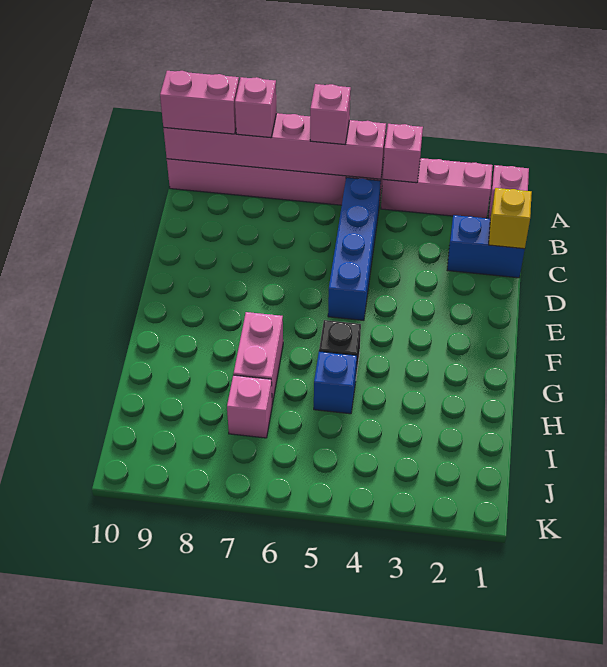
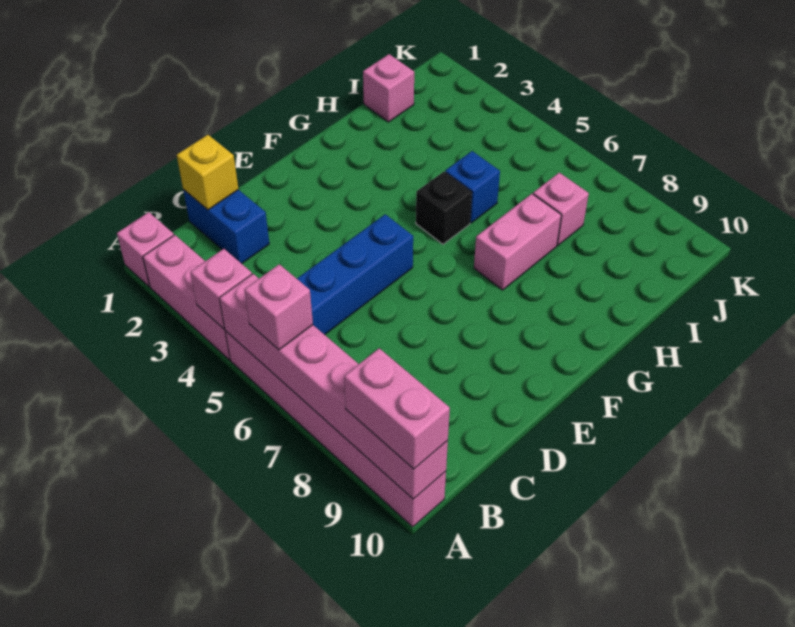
pink 1x1 brick [235,77,277,138] -> pink 1x1 brick moved to [363,54,414,122]

